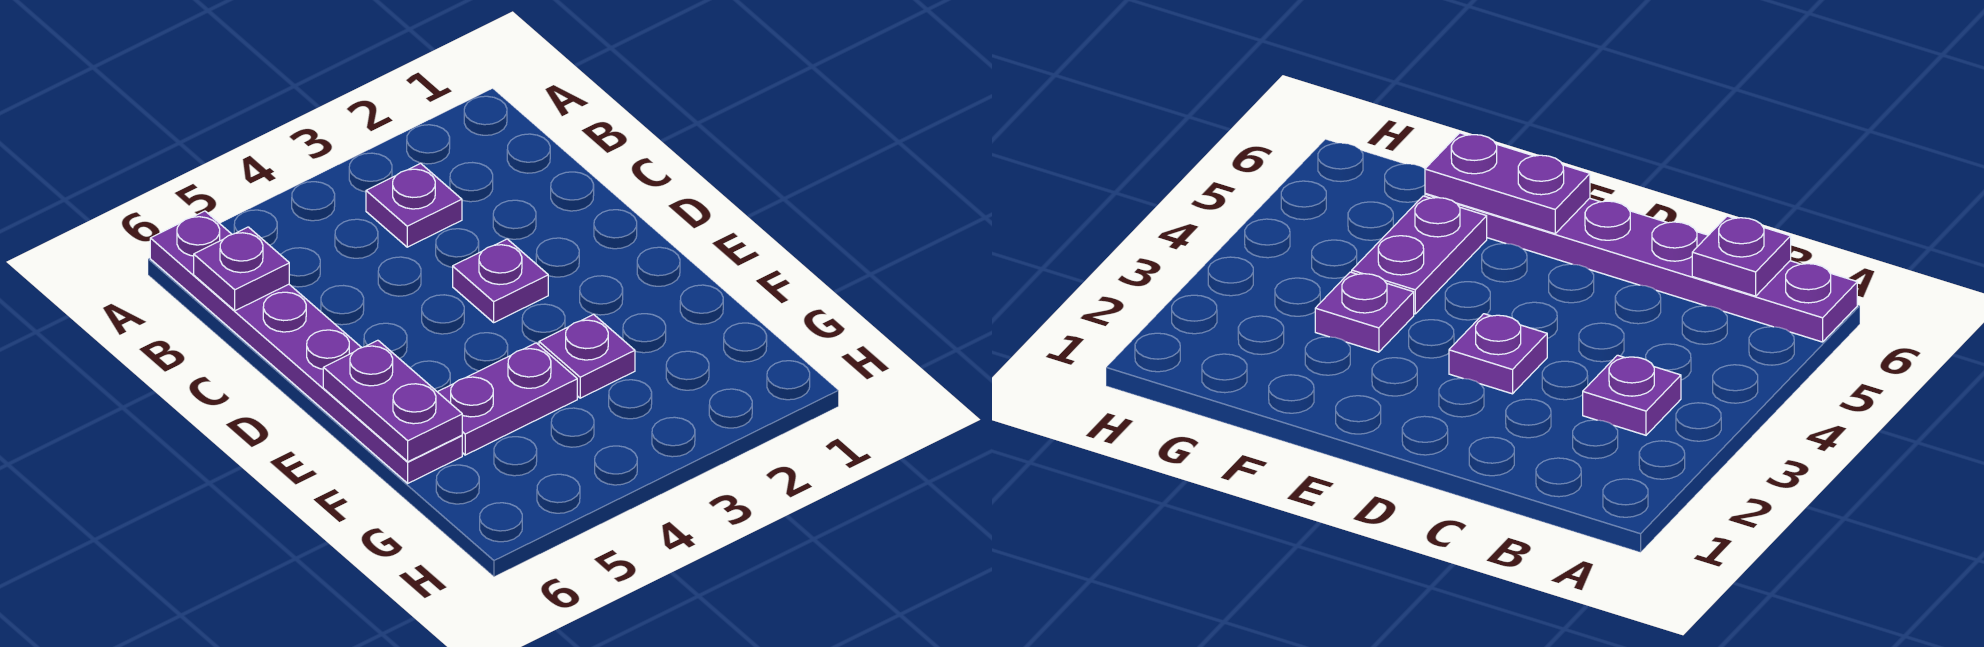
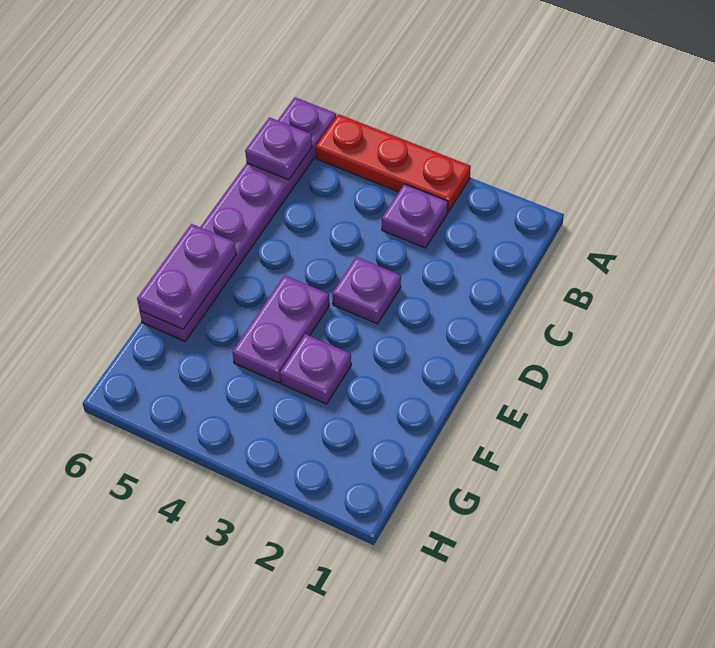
none -> red 1x3 plate [316,114,471,212]
purple 1x2 plate [438,343,577,455] -> purple 1x2 plate turned to [232,275,329,383]

